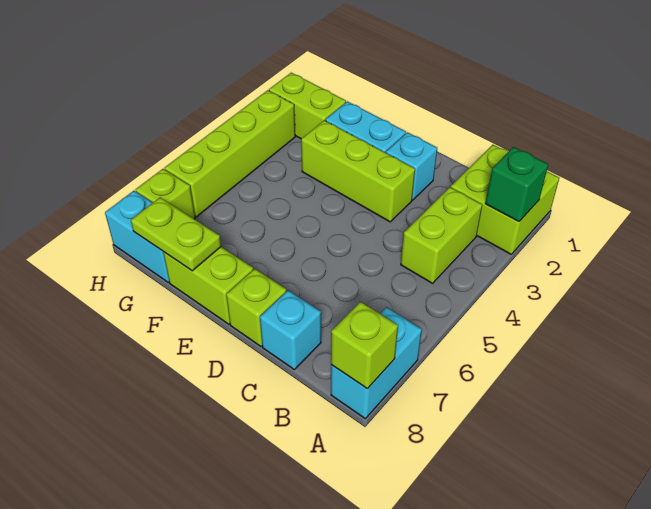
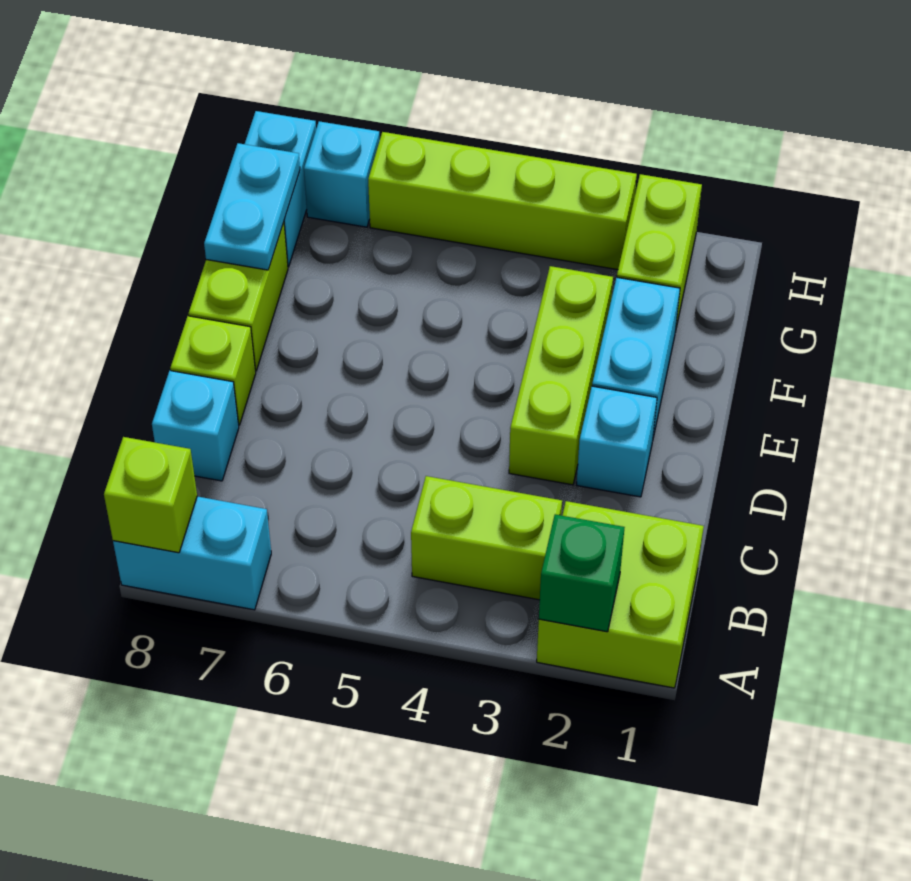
lime 1x2 plate [131,198,221,271] -> cyan 1x2 plate [204,143,300,270]
lime 1x1 brick [136,169,195,219] -> cyan 1x1 brick [304,121,380,227]

